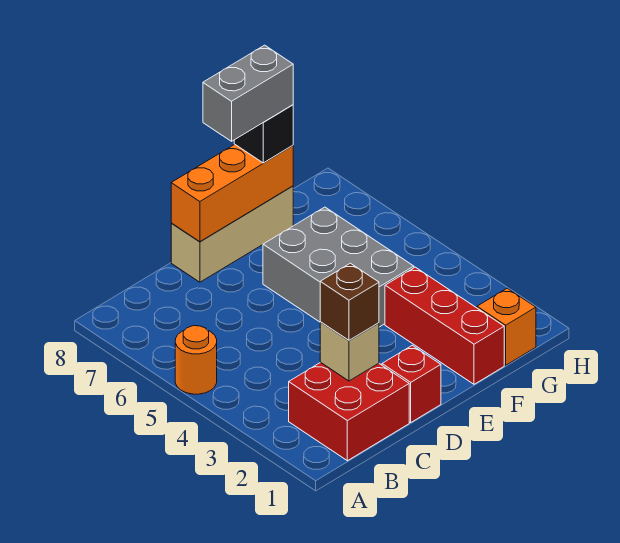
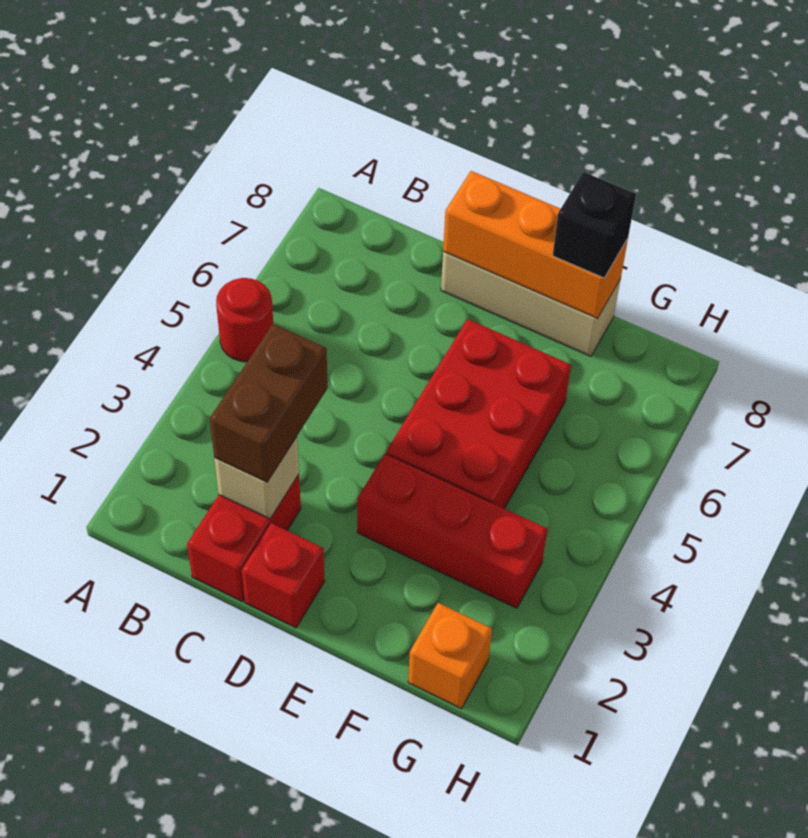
orange 1x1 round brick [175,326,217,394] -> red 1x1 round brick [216,278,273,362]
red 2x2 brick [289,362,409,461] -> red 1x2 brick [187,475,301,602]
brown 1x1 brick [320,263,379,340] -> brown 1x2 brick [210,324,328,482]
grey 2x3 brick [263,207,414,327] -> red 2x3 brick [386,319,571,508]
grey 1x2 brick [203,45,293,141] -> none
red 1x3 brick [385,267,504,384] -> red 1x3 brick turned to [357,454,547,608]

